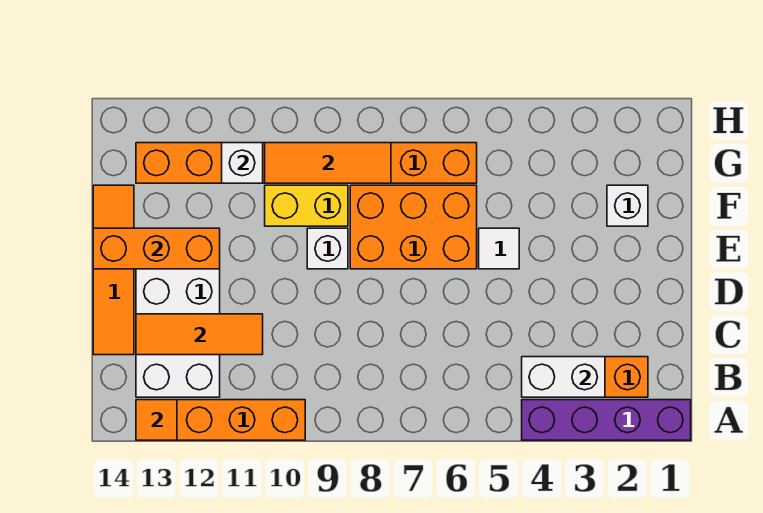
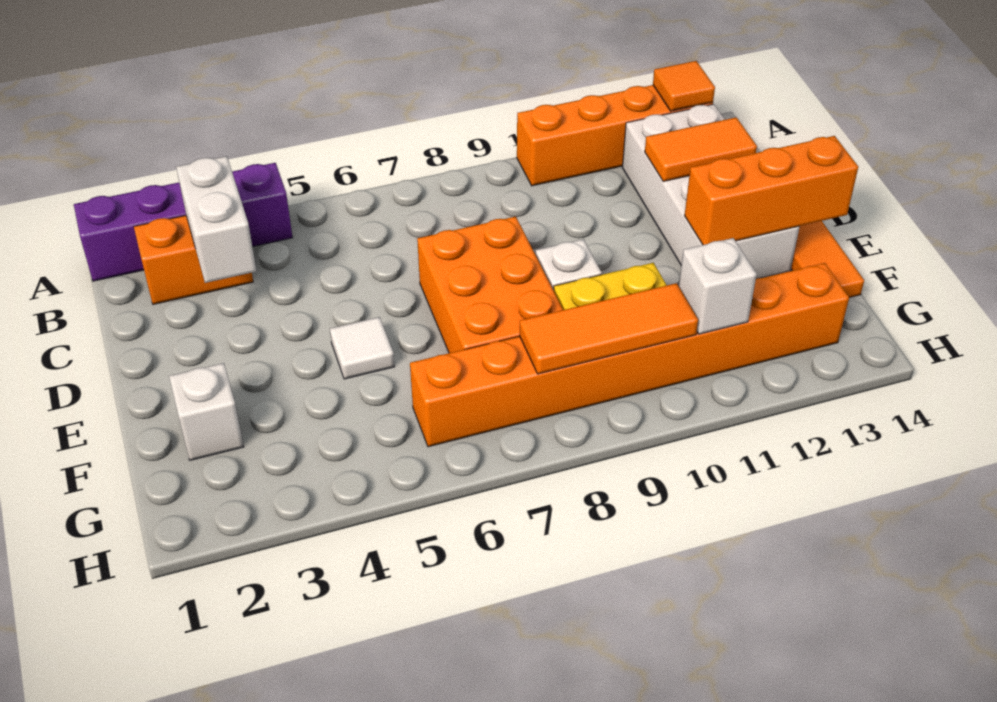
white 1x2 brick [522,357,605,397] -> white 1x2 brick turned to [176,156,256,283]
orange 1x3 tile [136,314,263,355] -> orange 1x2 tile [645,117,757,181]
orange 2x3 brick [350,185,477,269] -> orange 2x3 brick turned to [417,217,563,353]

